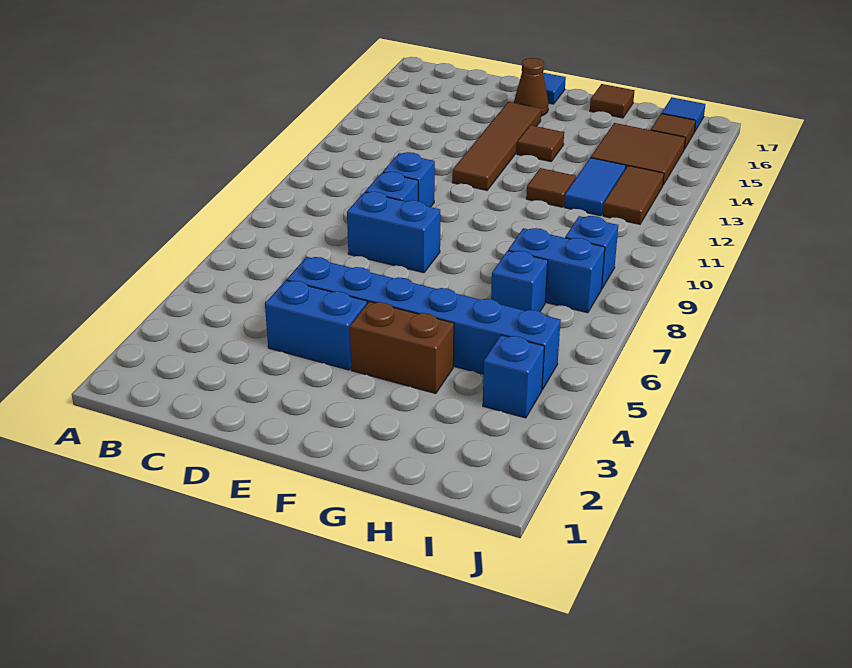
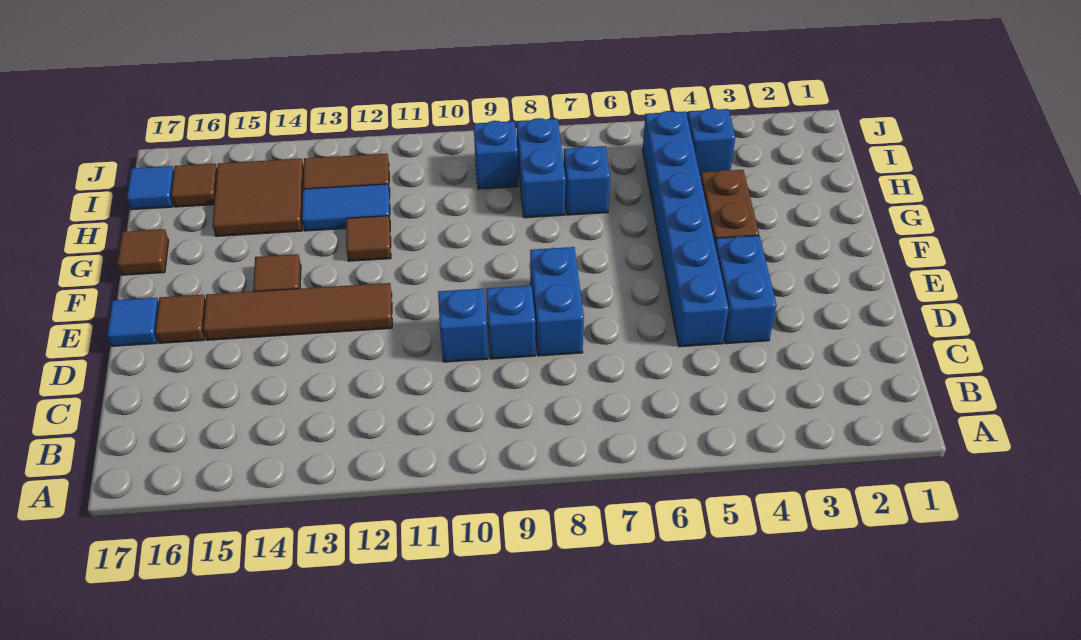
brown 1x1 cone [514,58,549,116] -> brown 1x1 tile [155,295,206,343]

